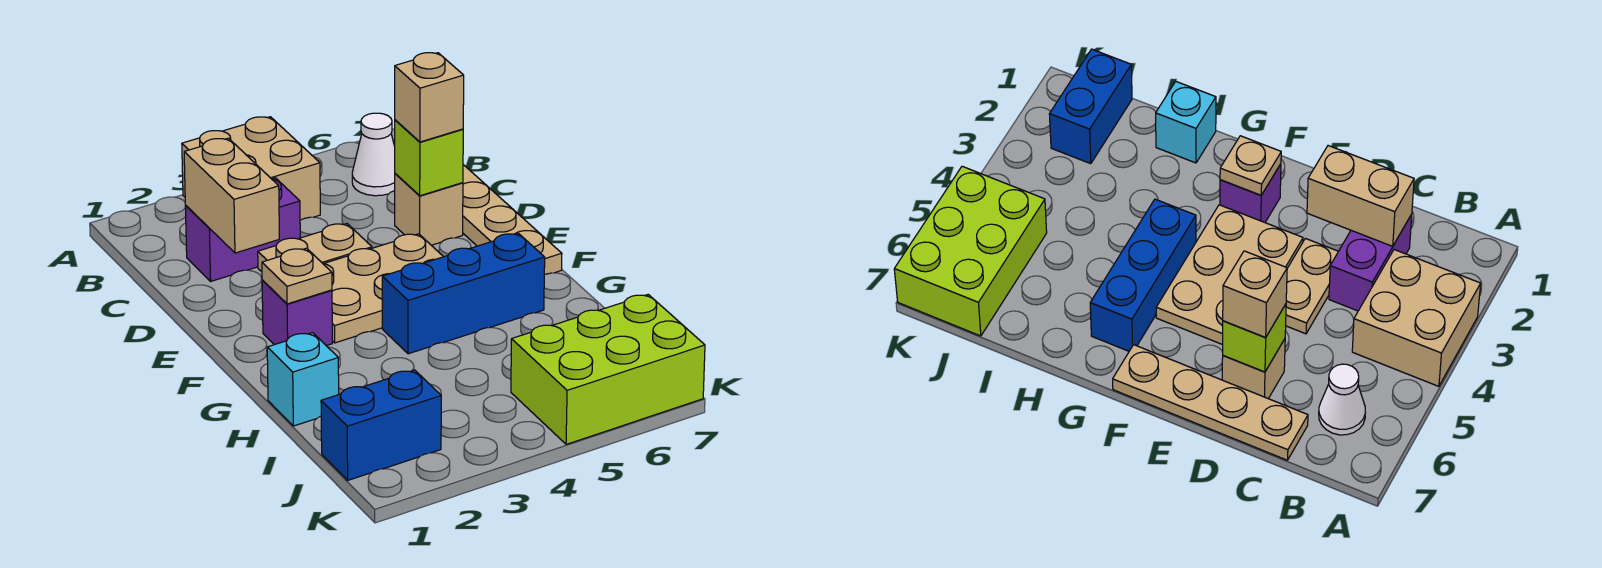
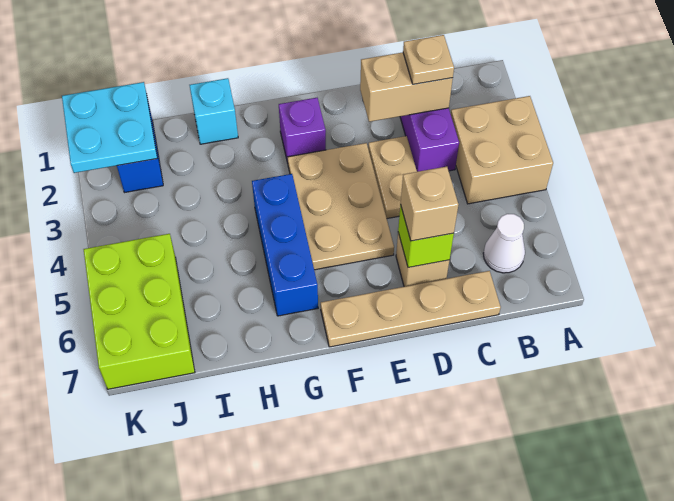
tan 1x1 plate [262,248,332,304] -> tan 1x1 plate moved to [403,35,454,84]
none -> cyan 2x2 plate [62,82,157,173]

